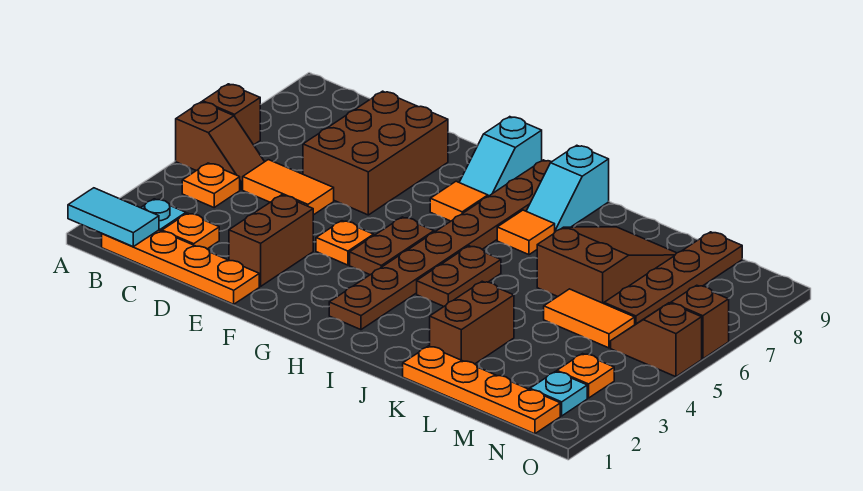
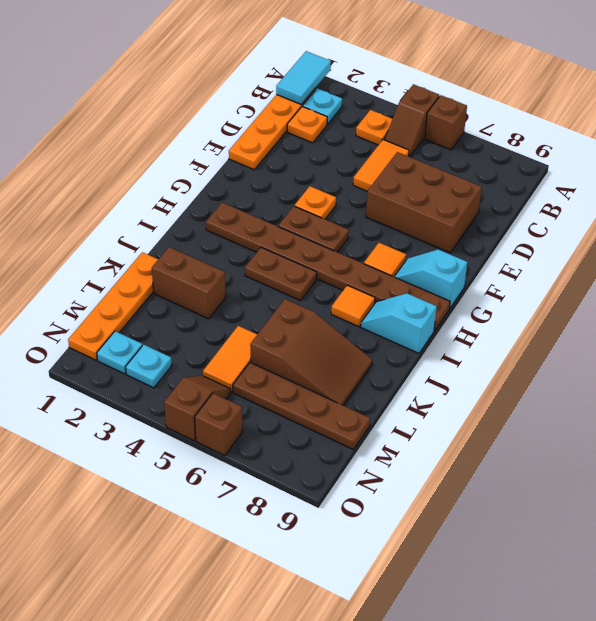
brown 1x2 brick [229,195,313,286] -> none
orange 1x1 plate [557,354,614,398] -> cyan 1x1 plate [126,345,172,388]

